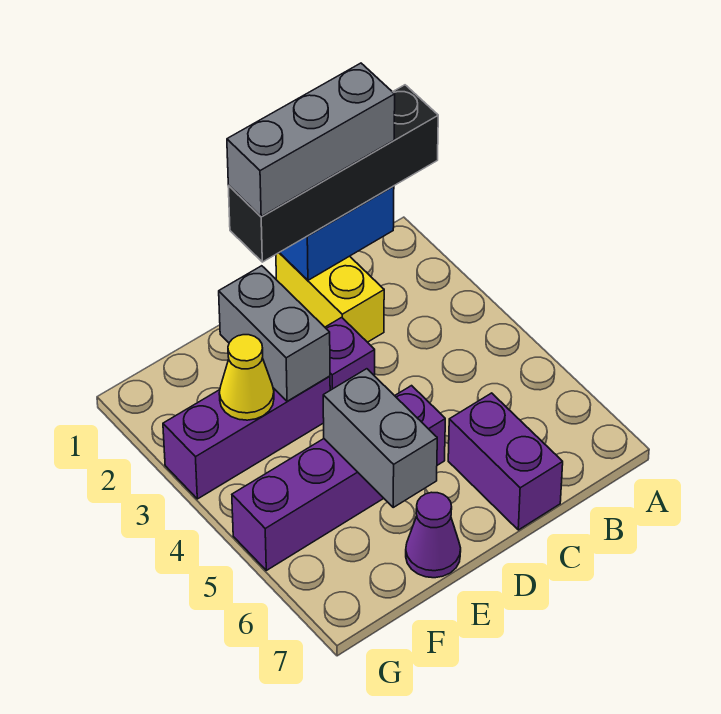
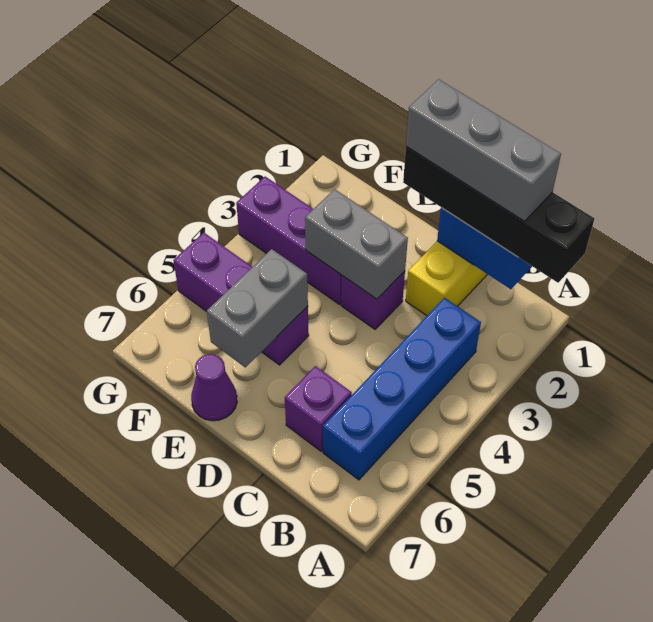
none -> blue 1x4 brick [323,298,481,480]
purple 1x2 brick [448,393,563,530] -> purple 1x1 brick [285,366,352,451]
purple 1x4 brick [232,386,445,570] -> purple 1x3 brick [173,232,309,365]
grey 1x2 brick [219,266,330,401] -> grey 1x2 brick turned to [305,189,408,299]
yellow 1x1 cone [219,335,274,420] -> none

